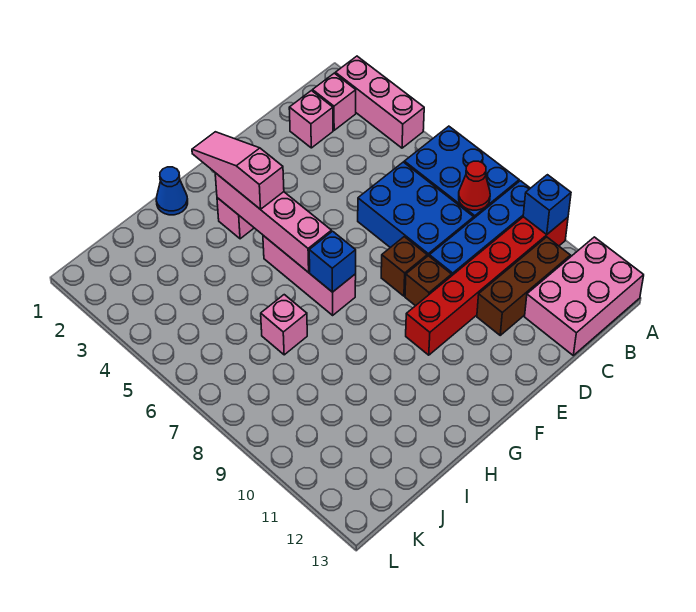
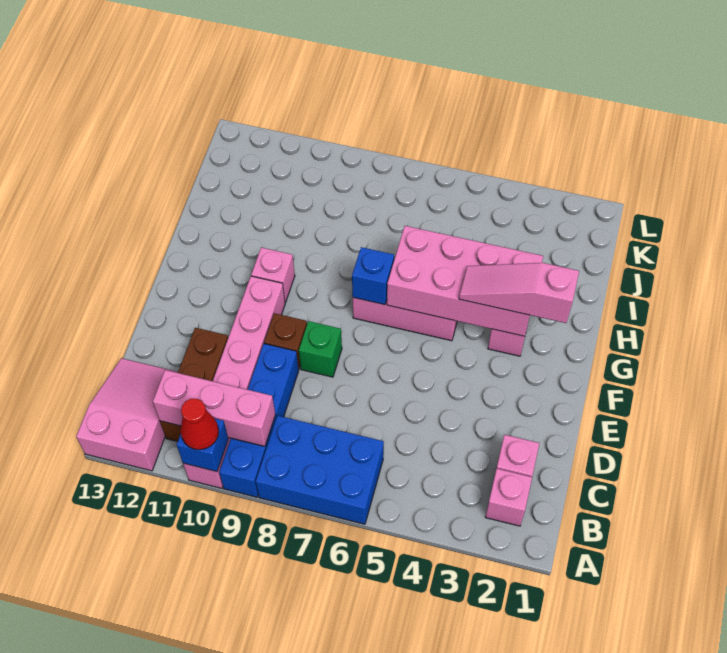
pink 1x3 brick [335,56,424,148] -> pink 1x3 brick moved to [153,370,275,446]
red 1x6 brick [406,217,568,355] -> pink 1x6 brick [183,276,285,488]
pink 2x3 brick [525,237,644,355] -> pink 2x3 slope [76,358,178,471]
red 1x1 cone [459,161,490,210] -> red 1x1 cone moved to [181,399,219,450]
blue 2x3 brick [358,162,474,256] -> none
brown 1x1 brick [381,237,427,296] -> green 1x1 brick [299,321,342,377]
pink 1x3 slope [192,132,284,209] -> pink 1x3 slope turned to [459,263,579,323]
pink 1x4 brick [215,173,331,272] -> pink 2x4 brick [387,226,543,336]
blue 1x1 cone [156,167,188,215] -> none
pink 1x1 brick [261,295,307,355] -> pink 1x1 brick moved to [251,247,295,303]

